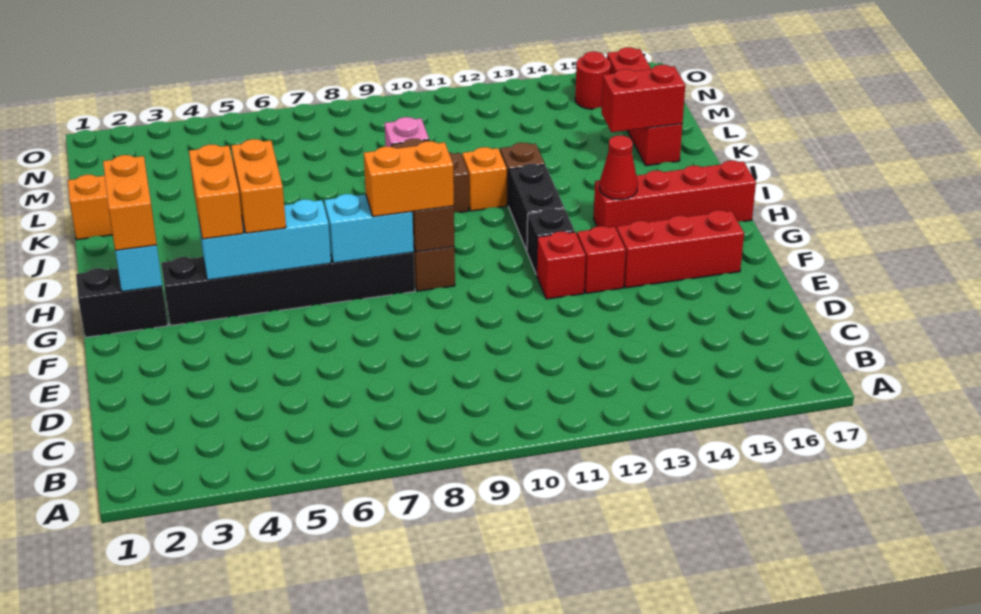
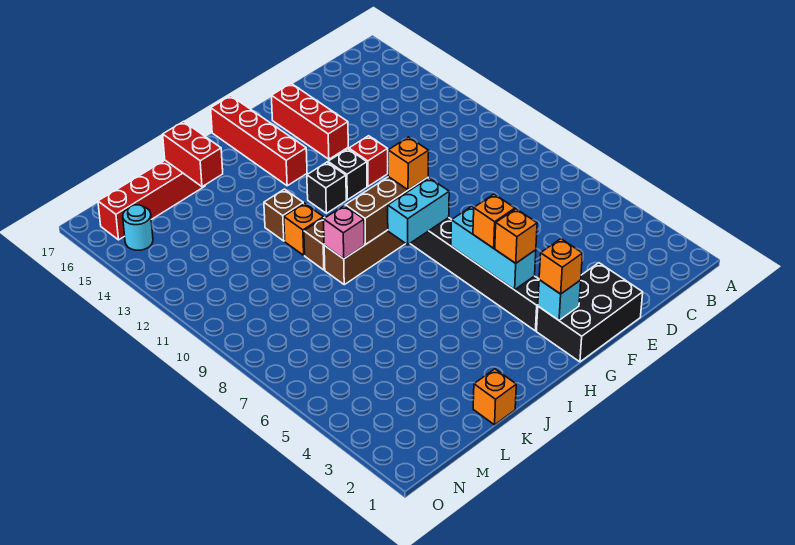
red 1x1 brick [577,226,626,293] -> none
black 1x2 brick [76,268,168,337] -> black 2x3 brick [537,263,643,362]
orange 1x2 brick [103,155,157,250] -> orange 1x1 brick [539,239,583,294]
orange 1x2 brick [189,145,243,239] -> orange 1x1 brick [495,209,537,263]
orange 1x2 brick [231,139,286,233] -> orange 1x1 brick [473,194,515,248]
cyan 1x2 brick [324,194,414,263] -> cyan 1x2 brick turned to [388,178,449,245]
orange 1x2 brick [364,141,454,217] -> orange 1x1 brick [388,137,429,190]
black 1x2 brick [509,164,564,251] -> black 1x1 brick [307,162,346,213]
red 1x1 cone [599,135,638,200] -> none
red 1x1 round brick [575,52,611,109] -> cyan 1x1 round brick [123,205,153,250]

